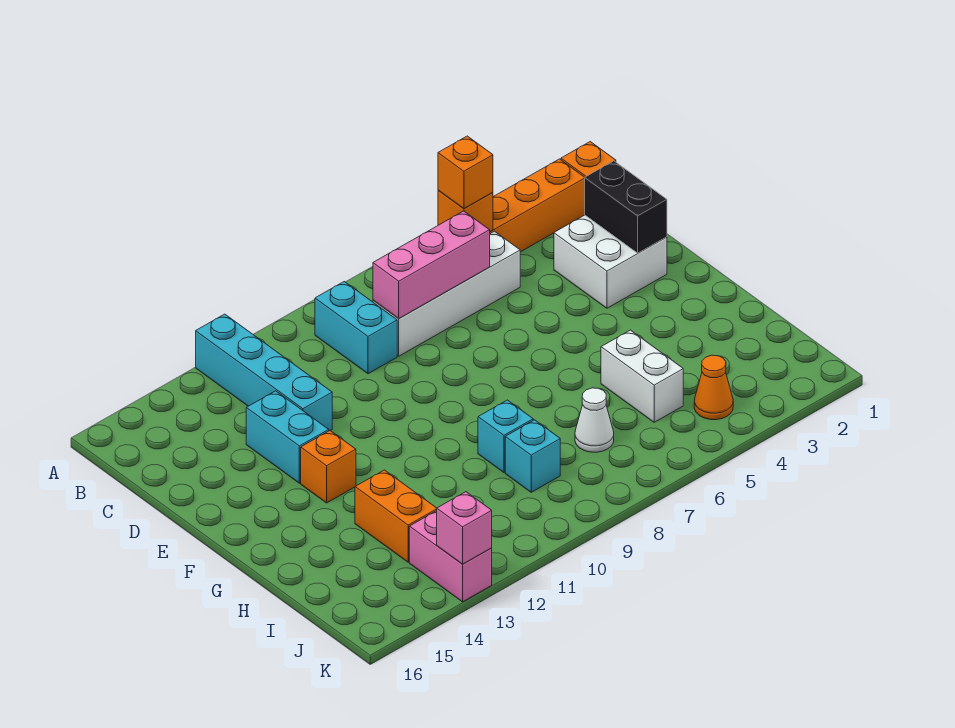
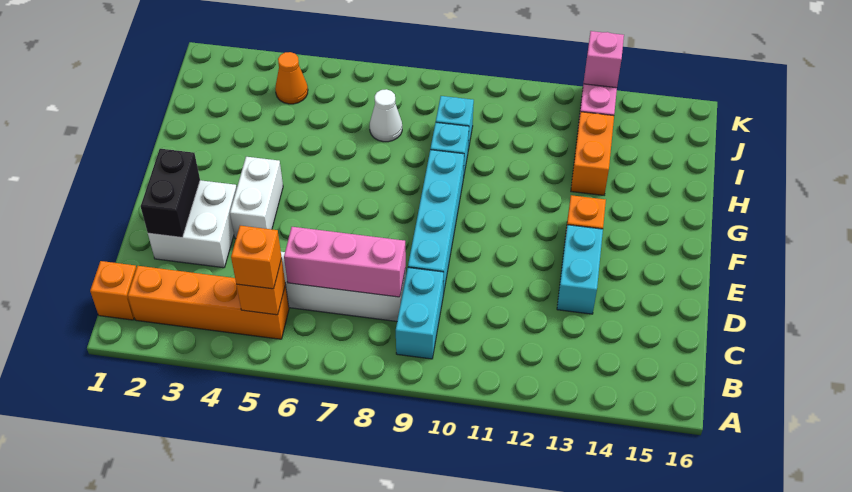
cyan 1x4 brick [196,314,332,431] -> cyan 1x4 brick moved to [408,150,464,295]
white 1x2 brick [601,330,683,422] -> white 1x2 brick moved to [230,157,283,238]

